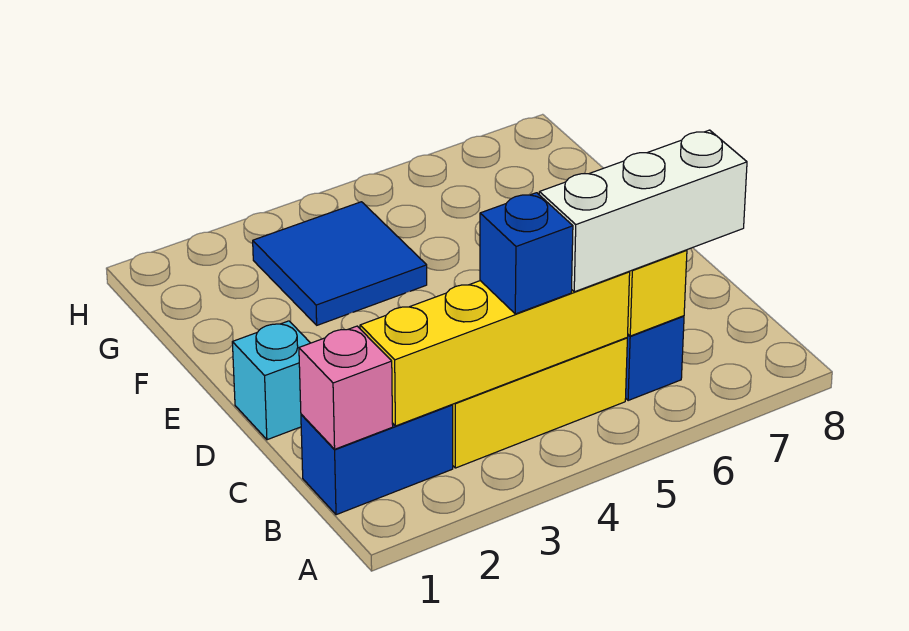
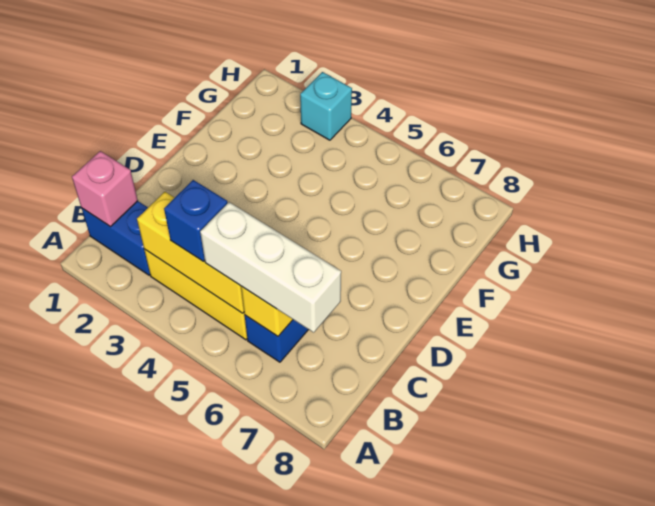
yellow 1x4 brick [360,272,630,426] -> yellow 1x3 brick [137,192,244,313]
cyan 1x1 brick [232,321,310,440] -> cyan 1x1 brick moved to [300,72,352,140]
blue 2x2 tile [253,202,427,325] -> none

